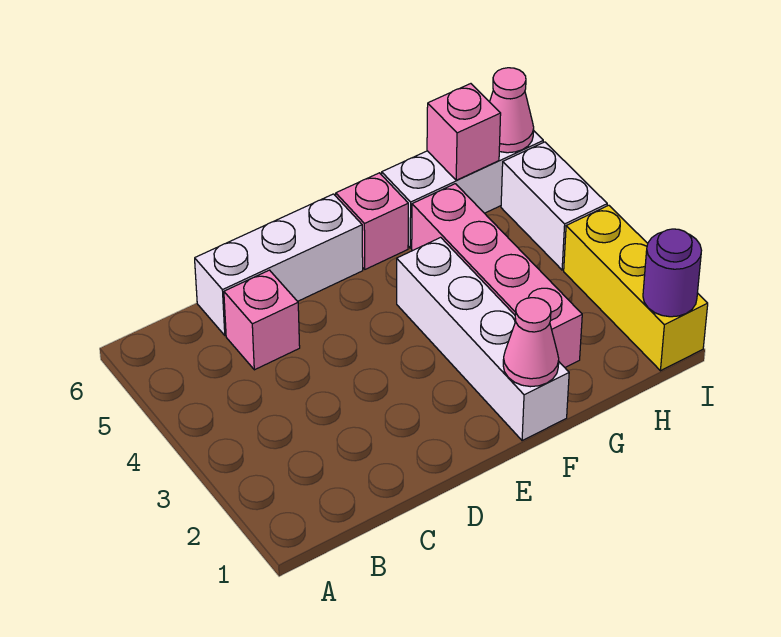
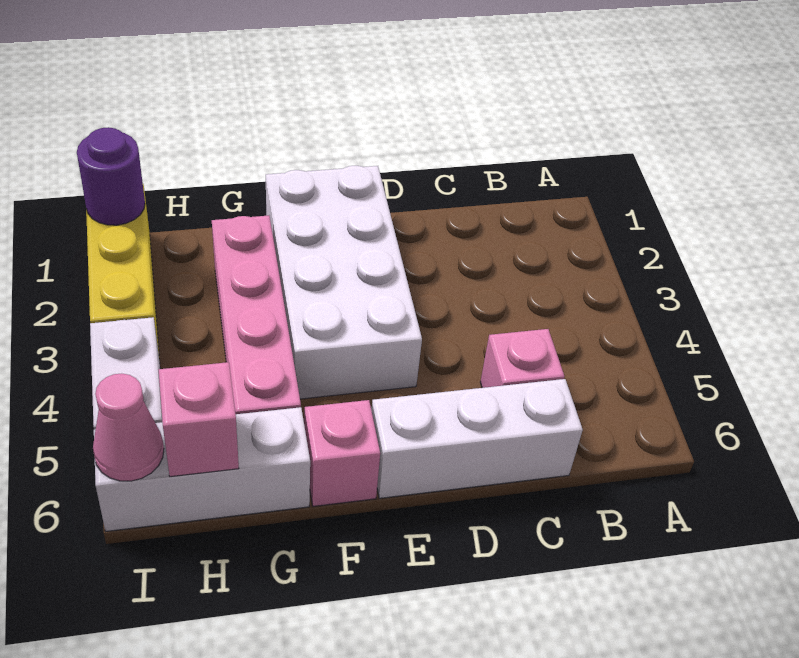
white 1x4 brick [397,237,569,441] -> white 2x4 brick [266,166,422,399]
pink 1x1 cone [503,298,559,387] -> none

